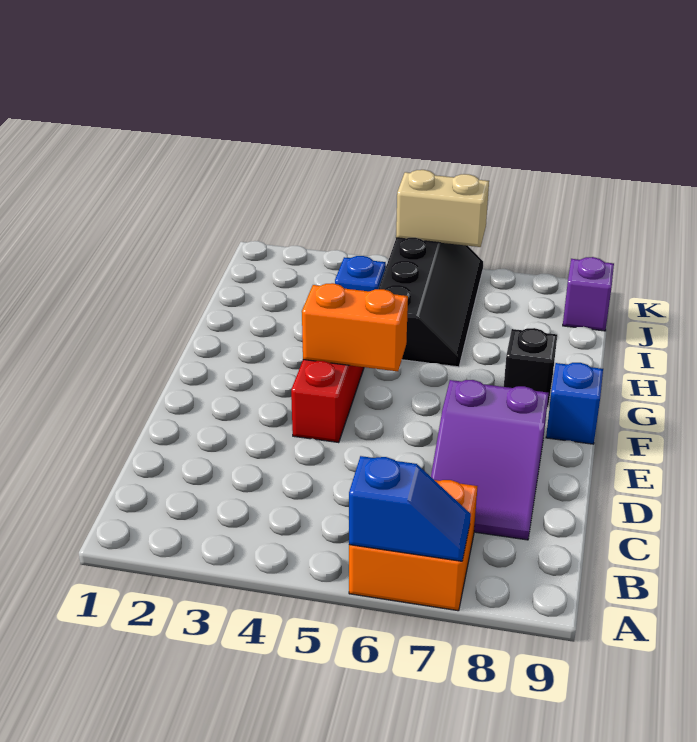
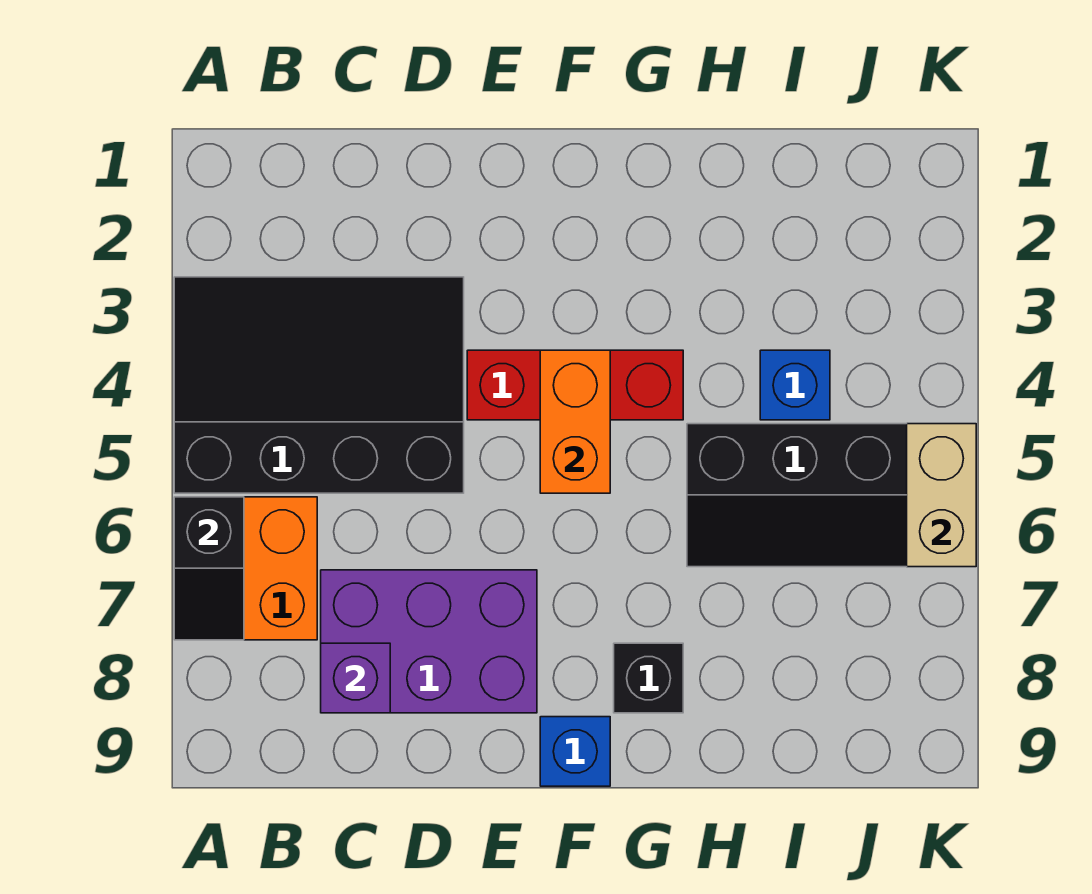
none -> black 3x4 slope [174,277,464,493]
blue 1x2 slope [349,456,471,561] -> black 1x2 slope [174,497,244,640]
purple 2x3 slope [431,380,549,540] -> purple 2x3 brick [321,570,537,713]
purple 1x1 brick [563,257,614,331] -> purple 1x1 brick moved to [321,643,390,713]

